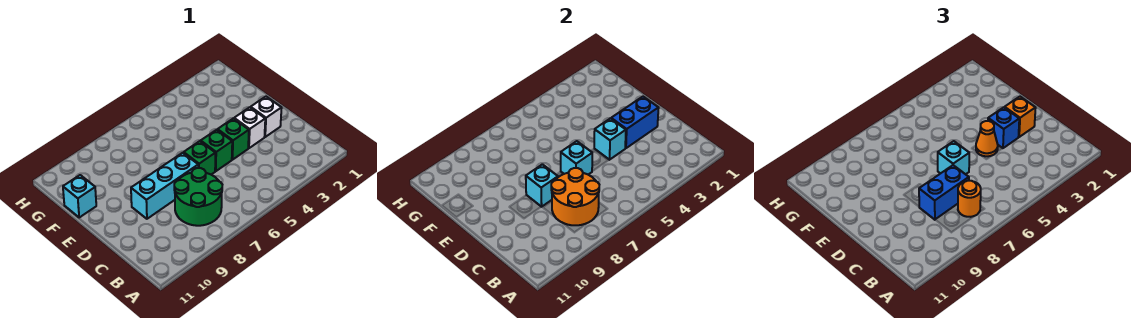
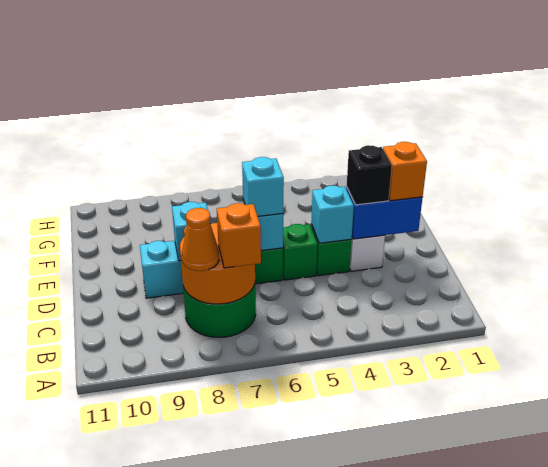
orange 1x1 round brick [958,181,981,217] -> orange 1x1 brick [217,203,261,268]
blue 1x2 brick [919,165,969,220] -> none
white 1x1 brick [251,97,282,137] -> none
blue 1x1 brick [988,107,1019,148] -> black 1x1 brick [347,145,392,205]
orange 1x1 cone [976,121,998,156] -> orange 1x1 cone moved to [182,208,219,271]
cyan 1x1 brick [63,175,96,217] -> none

